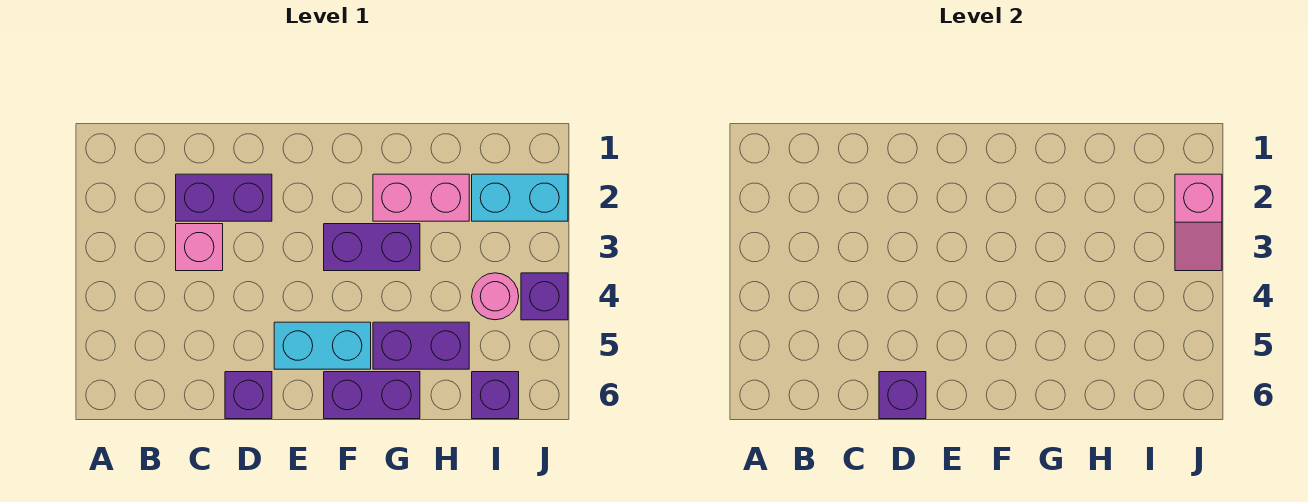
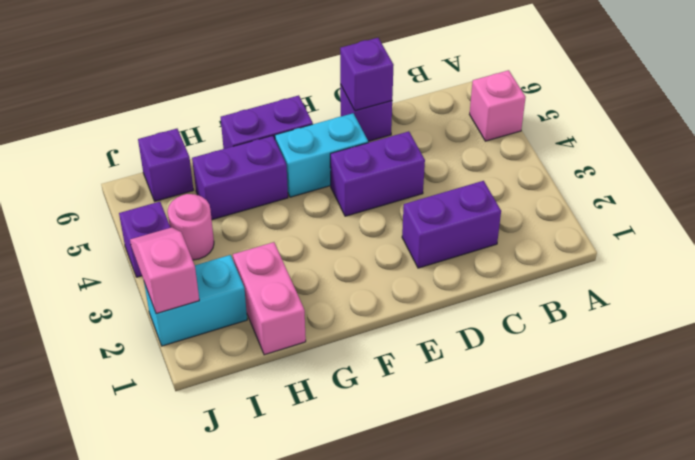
pink 1x1 brick [176,224,223,271] -> pink 1x1 brick moved to [470,70,526,141]
purple 1x2 brick [324,224,420,271] -> purple 1x2 brick moved to [330,131,425,216]
pink 1x2 brick [373,174,469,221] -> pink 1x2 brick turned to [233,242,306,355]

